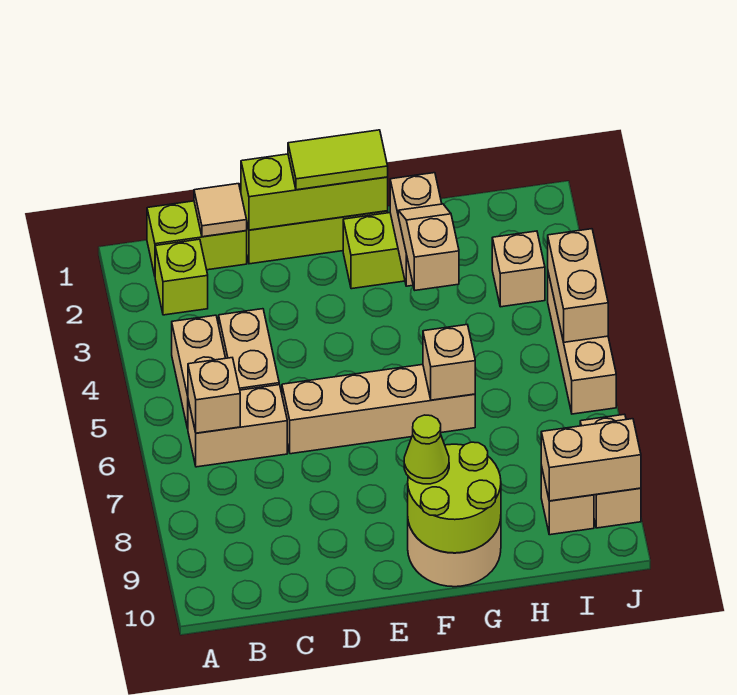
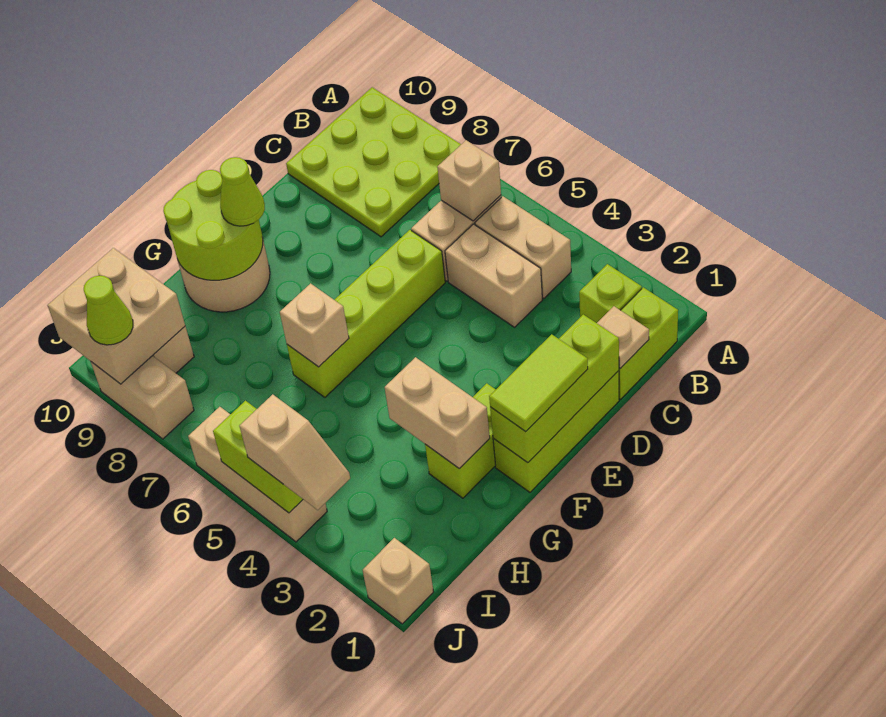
none -> lime 3x3 plate [286,87,461,237]
tan 1x1 tile [194,184,247,237] -> tan 1x1 plate [597,306,649,369]
tan 1x4 brick [282,365,475,454] -> lime 1x4 brick [287,230,445,397]
tan 1x2 slope [398,204,459,290] -> tan 1x2 slope moved to [239,394,350,510]
tan 1x1 brick [492,231,545,307] -> tan 1x1 brick moved to [363,538,433,624]
tan 1x2 brick [541,419,641,501] -> tan 2x2 brick [48,248,185,384]
tan 1x2 brick [548,229,608,342] -> lime 1x2 brick [213,401,303,513]
none -> lime 1x1 cone [84,276,133,345]

